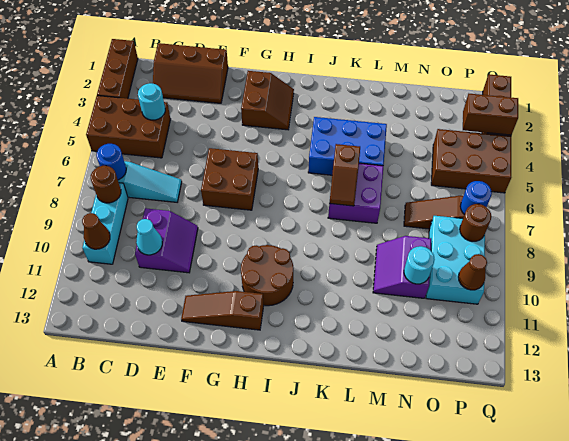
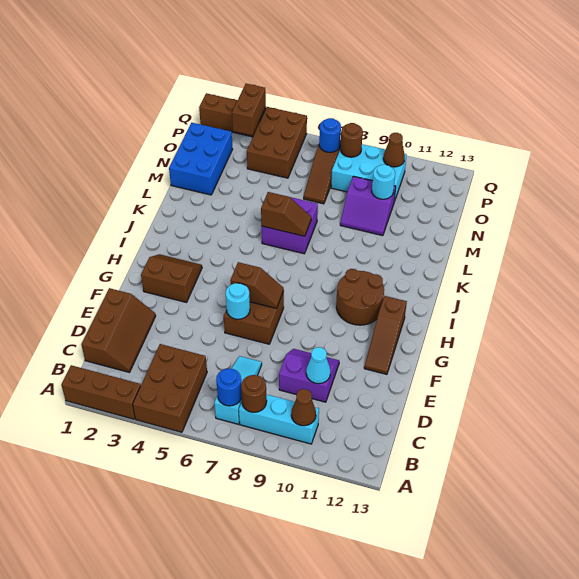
cyan 1x1 round brick [138,83,165,120] -> cyan 1x1 round brick moved to [226,283,250,319]
none -> brown 1x2 slope [230,262,284,308]
blue 2x3 brick [308,117,387,175] -> blue 2x3 brick moved to [169,123,233,195]

